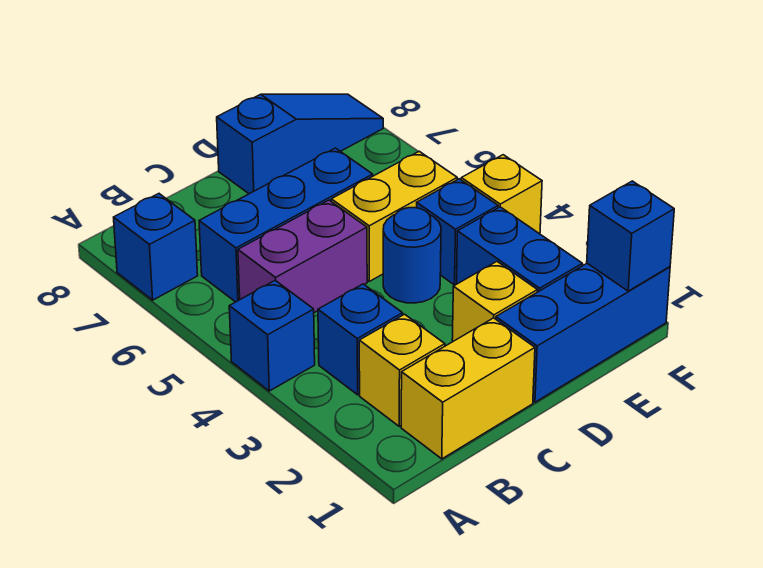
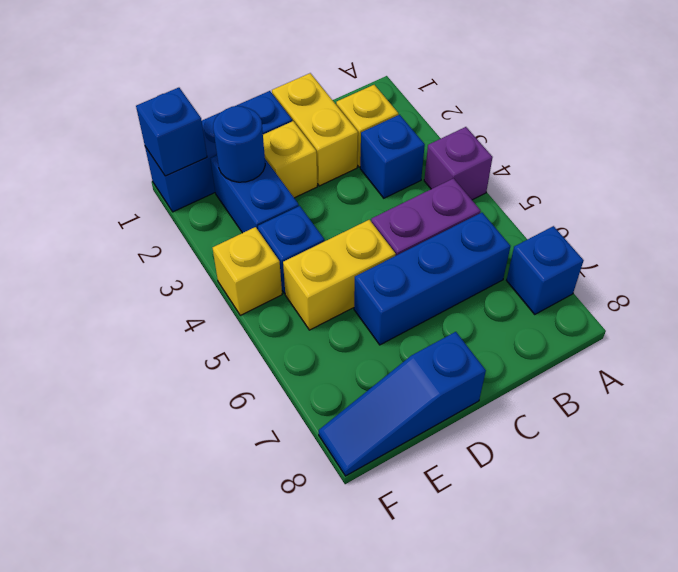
blue 1x1 brick [229,280,315,391] -> purple 1x1 brick [424,127,493,200]
yellow 1x2 brick [401,318,535,459] -> yellow 1x2 brick turned to [272,73,358,186]
blue 1x1 round brick [383,208,441,303] -> blue 1x1 round brick moved to [213,106,265,182]

